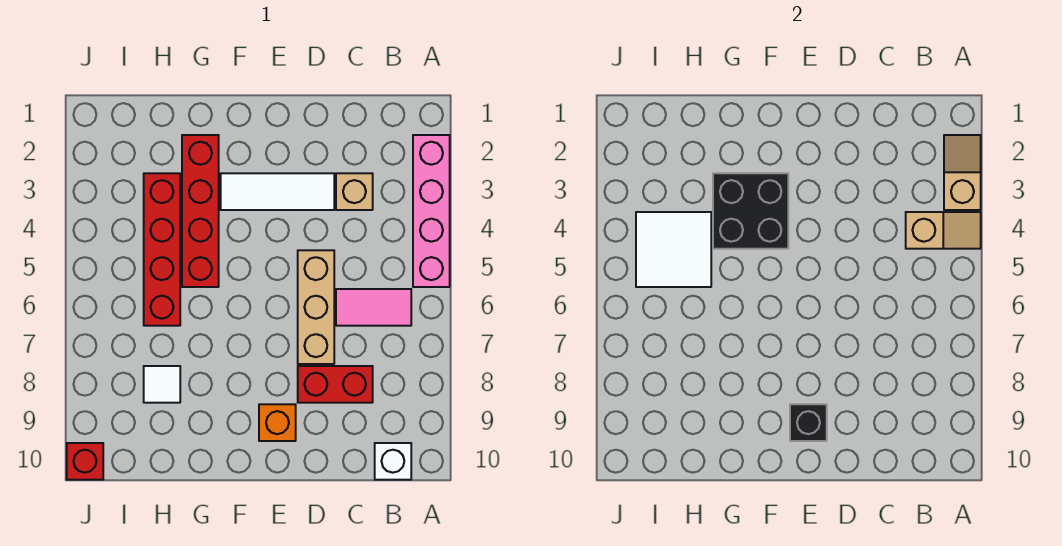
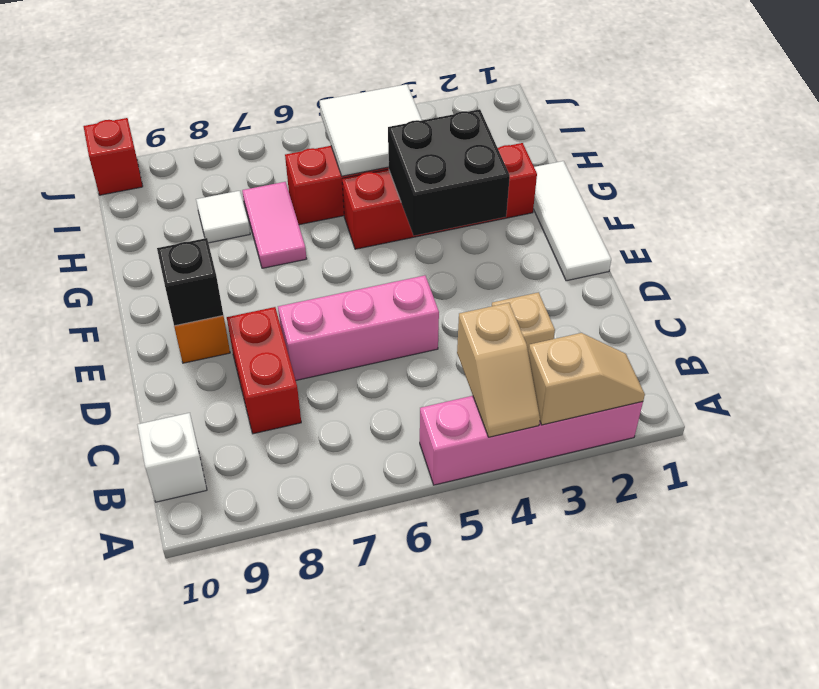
pink 1x2 tile [336,289,411,326] -> pink 1x2 tile moved to [242,182,306,268]
white 1x3 tile [221,173,334,210] -> white 1x3 tile moved to [533,161,611,281]
tan 1x3 brick [298,250,334,364] -> pink 1x3 brick [278,275,439,380]

